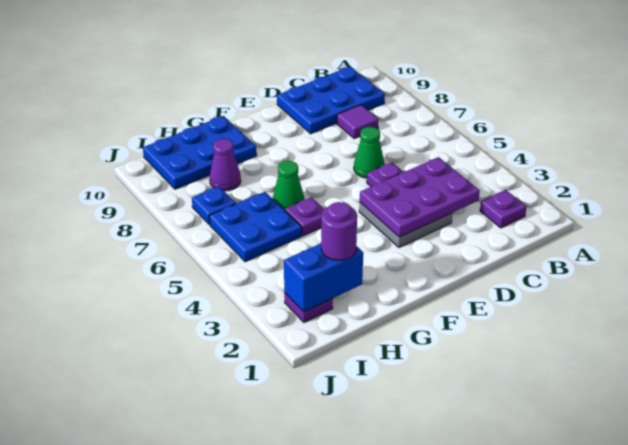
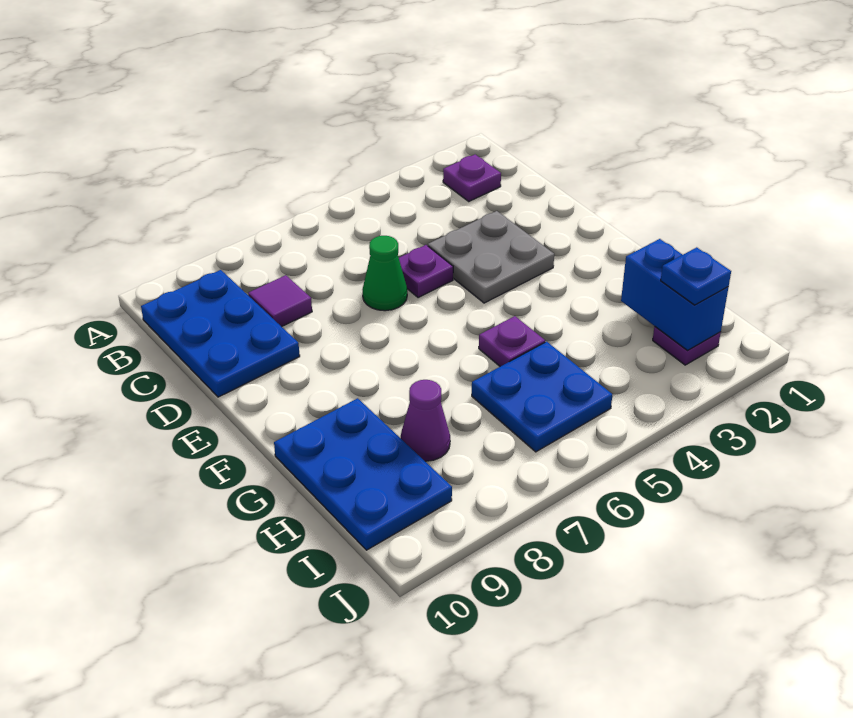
purple 2x3 plate [360,157,480,237] -> none
green 1x1 cone [273,161,304,210] -> none
purple 1x1 round brick [321,202,357,261] -> none
blue 1x1 plate [192,186,236,224] -> blue 1x1 plate moved to [661,247,731,305]

